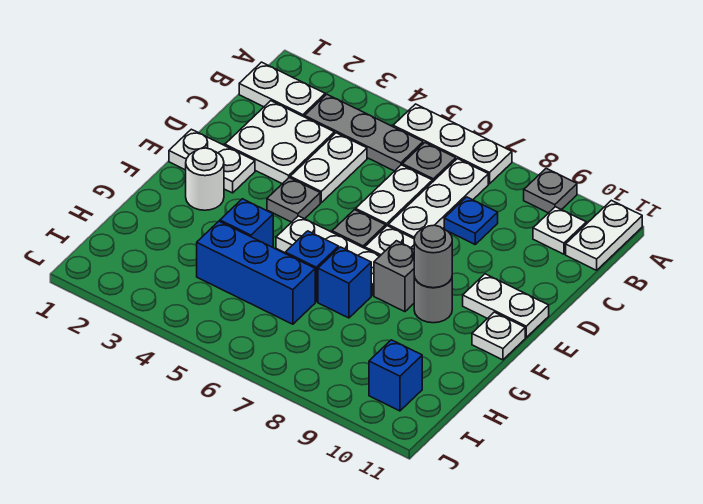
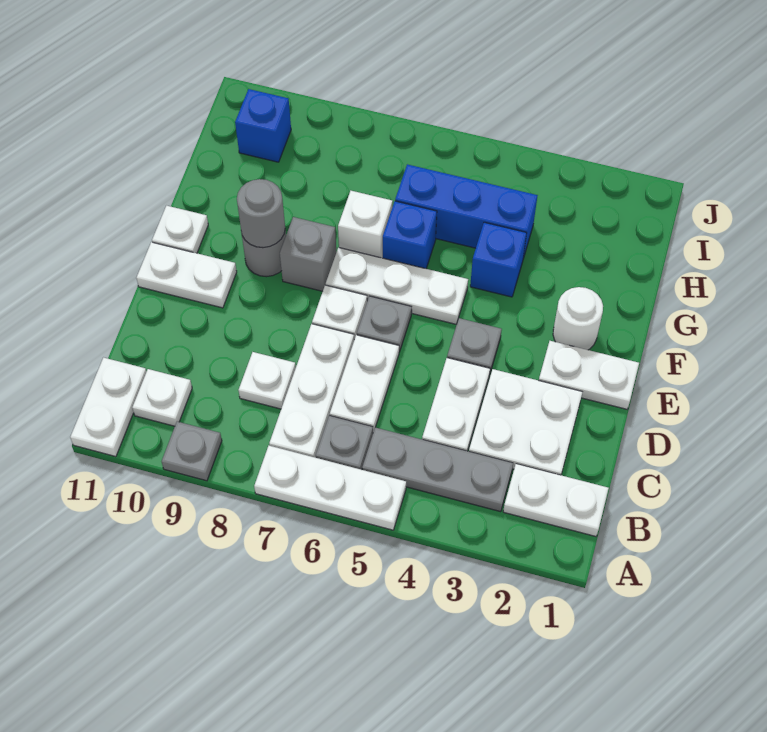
blue 1x1 plate [444,197,498,244] -> white 1x1 plate [238,352,296,409]
blue 1x1 brick [318,247,371,318] -> white 1x1 brick [338,191,393,258]

